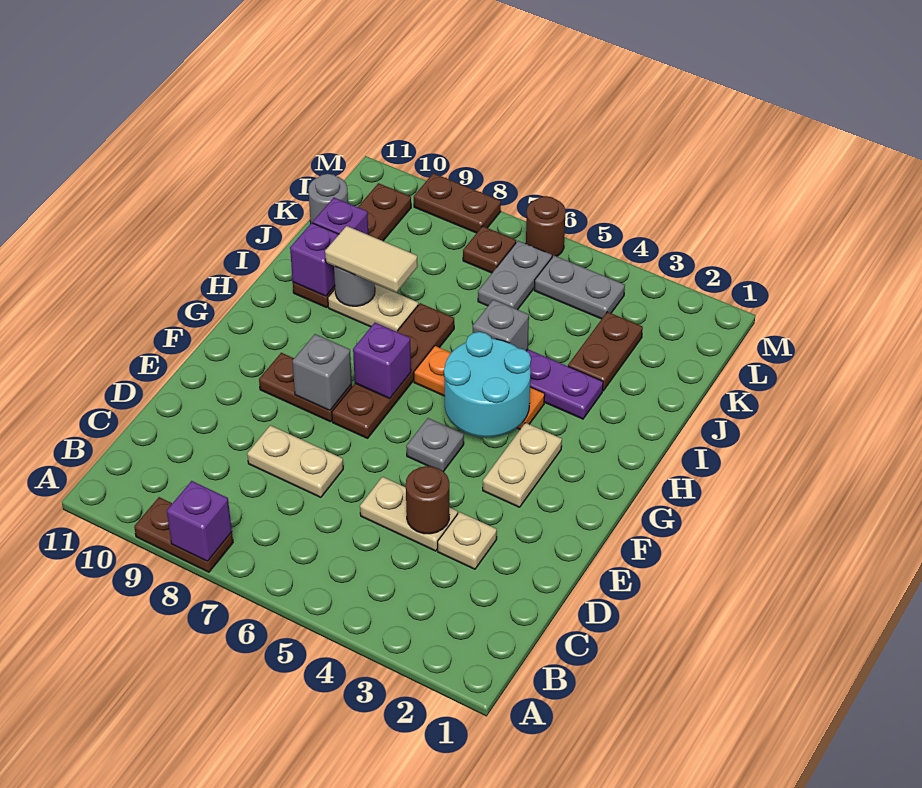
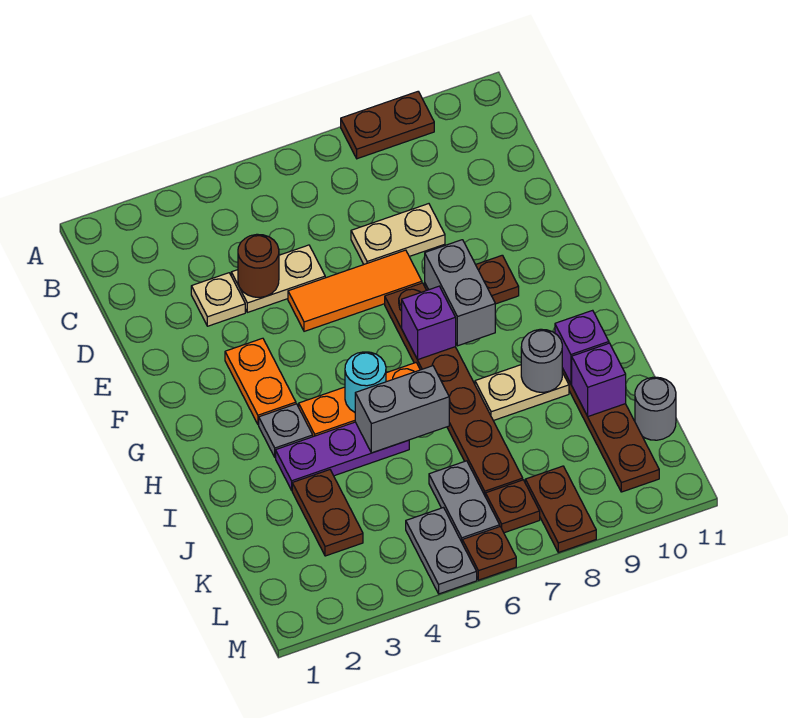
purple 1x1 brick [167,481,232,561] -> none
none -> orange 1x3 tile [288,250,422,331]
tan 1x2 plate [483,423,562,507] -> orange 1x2 plate [225,338,296,425]
grey 1x1 plate [406,418,464,472] -> grey 1x1 plate moved to [259,404,313,457]
brown 1x4 plate [332,303,454,438] -> brown 1x6 plate [385,283,523,497]
grey 1x1 brick [292,334,352,411] -> grey 1x2 brick [425,240,495,346]
cyan 2x2 round brick [444,332,531,437] -> cyan 1x1 round brick [345,352,386,412]
grey 1x1 brick [473,300,529,351] -> grey 1x2 brick [355,366,449,453]
tan 1x2 tile [325,226,418,292] -> none
grey 1x2 plate [534,256,625,319] -> grey 1x2 plate turned to [406,508,477,594]
brown 1x1 round brick [526,196,566,257] -> brown 1x1 plate [462,527,516,580]
brown 1x2 plate [414,173,501,233] -> brown 1x2 plate turned to [525,466,596,552]

